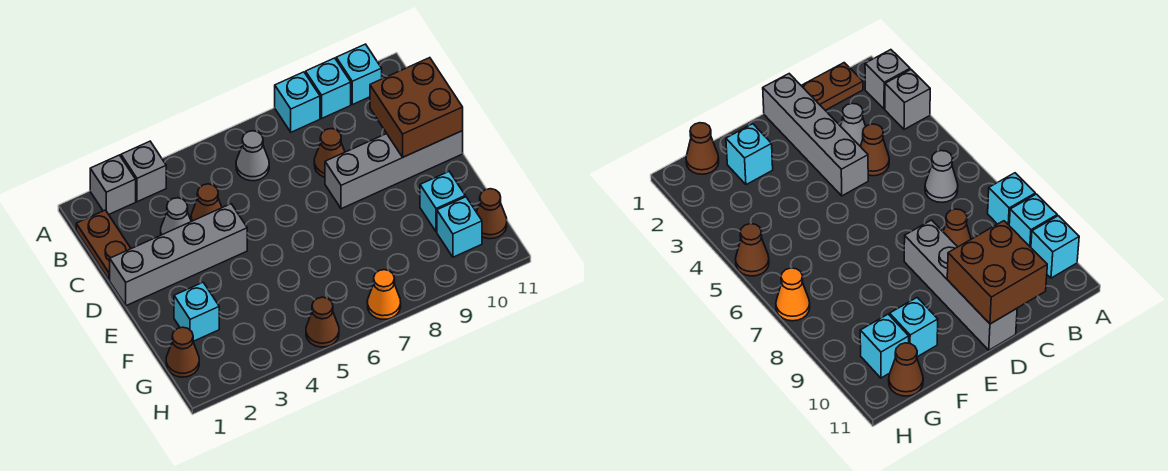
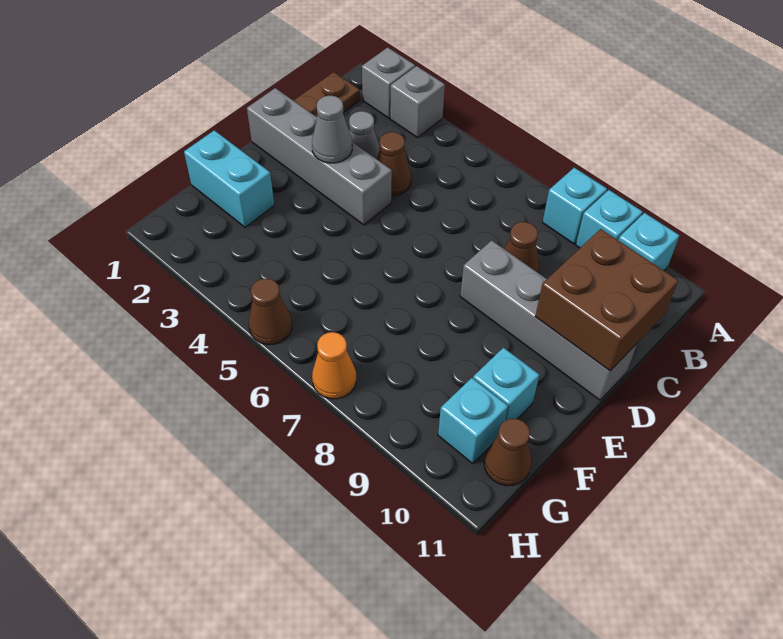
grey 1x1 cone [236,131,269,181] -> grey 1x1 cone moved to [312,96,352,163]
cyan 1x1 brick [174,282,219,341] -> cyan 1x2 brick [184,130,274,227]
brown 1x1 cone [166,327,199,377] -> none

